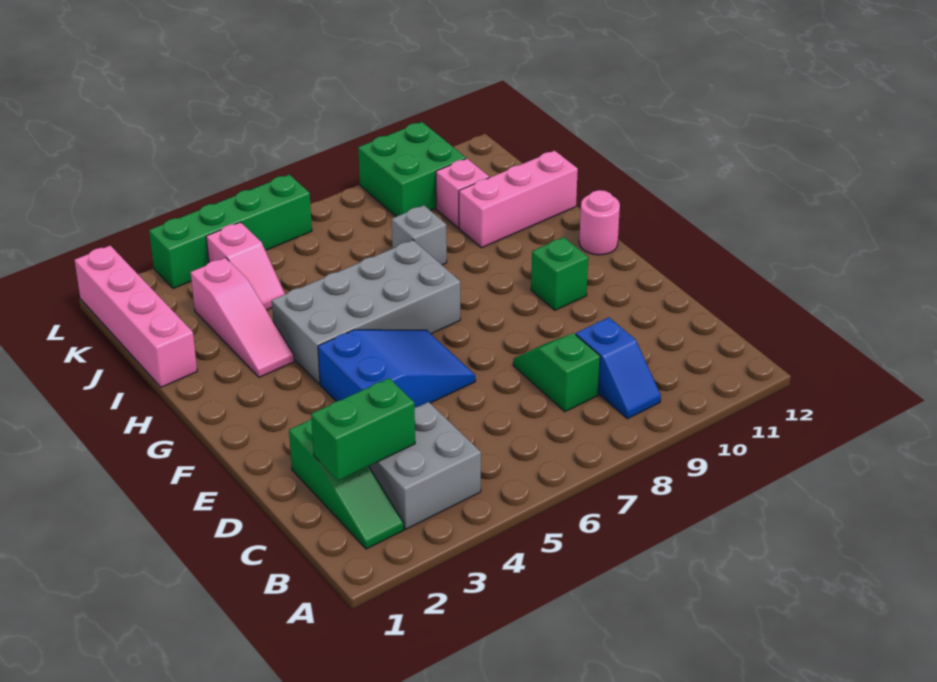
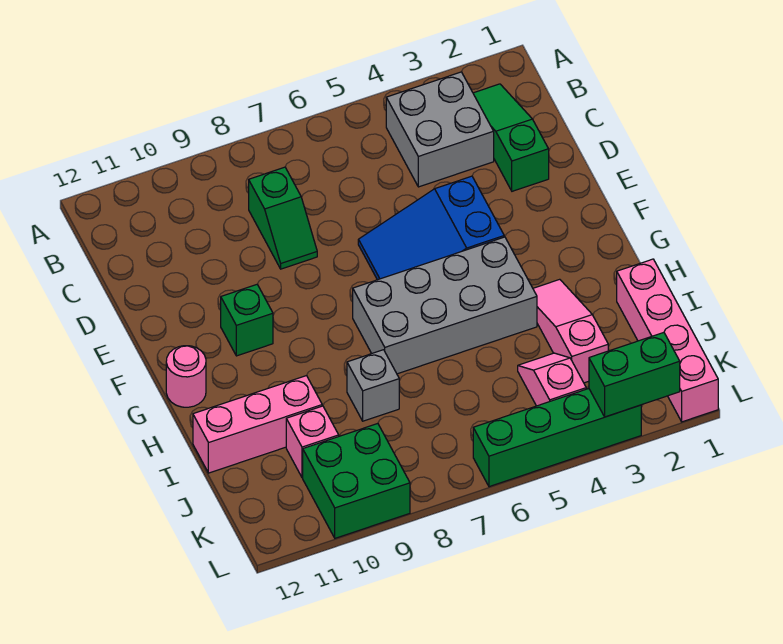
blue 1x2 slope [576,318,661,419] -> none
green 1x2 brick [311,378,415,481] -> green 1x2 brick moved to [589,333,680,417]

